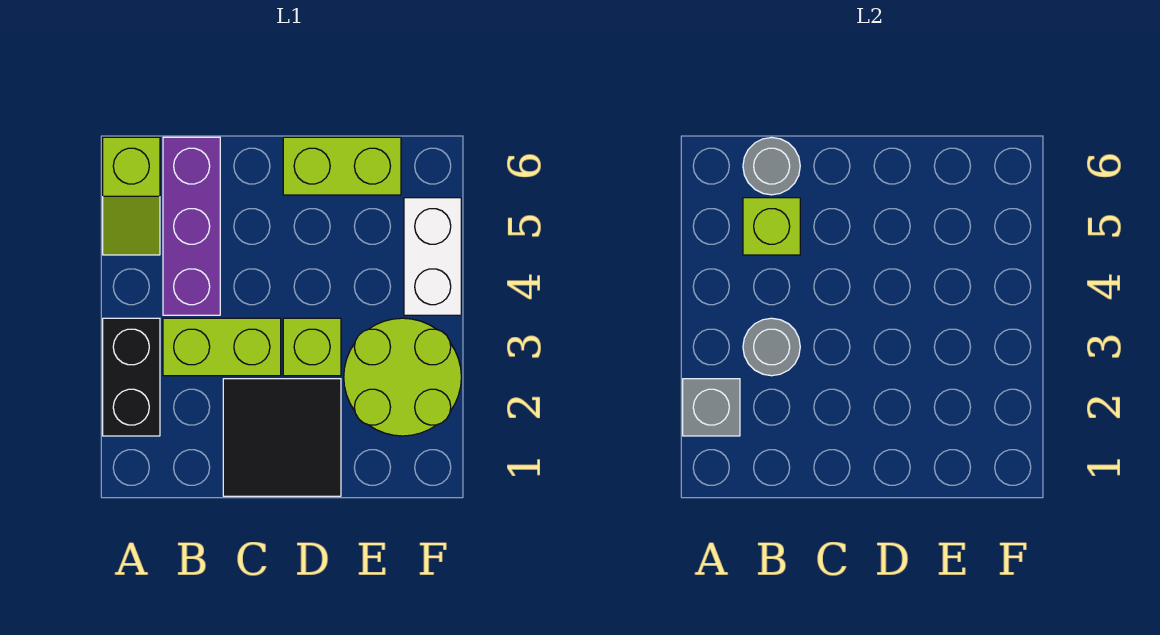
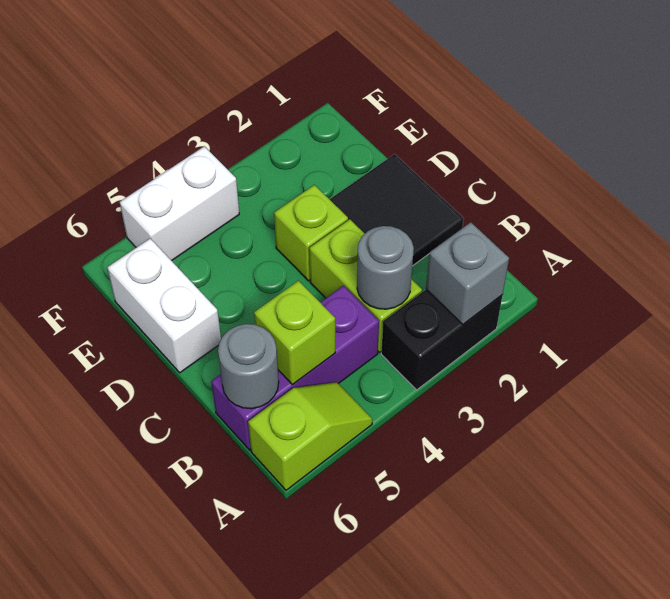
lime 1x2 brick [283,137,401,195] -> white 1x2 brick [107,238,221,373]
lime 2x2 round brick [344,318,461,436] -> none

